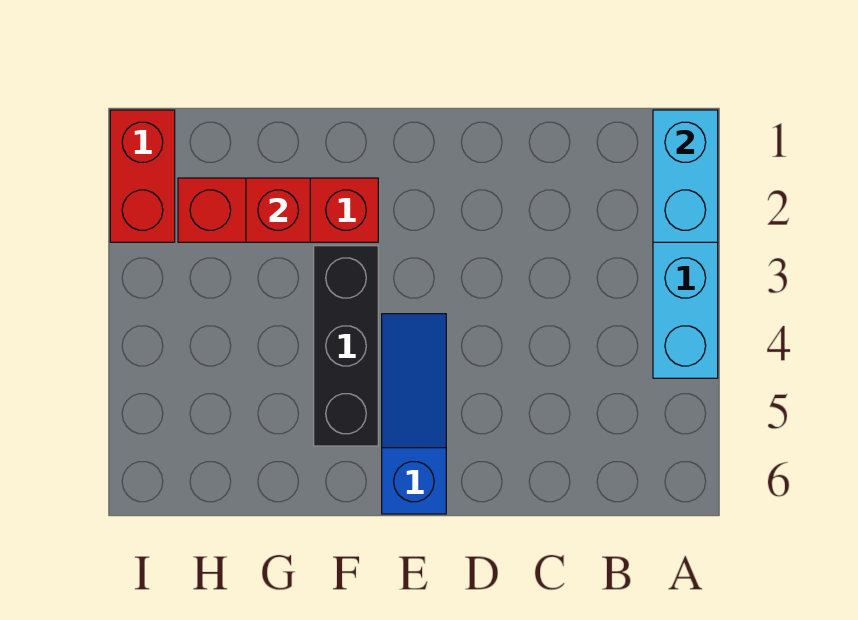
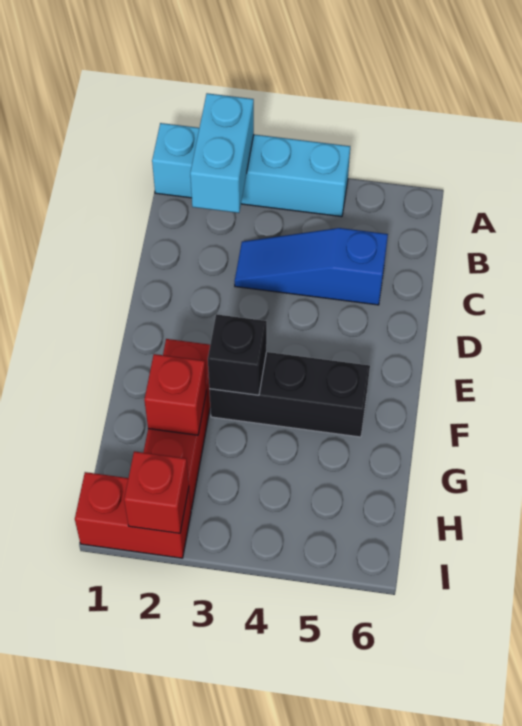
cyan 1x2 brick [653,110,718,242] -> cyan 1x2 brick turned to [190,93,254,213]
blue 1x3 slope [382,314,446,514] -> blue 1x3 slope moved to [235,228,388,305]
none -> black 1x1 brick [208,314,267,395]
none -> red 1x1 brick [124,451,189,533]

